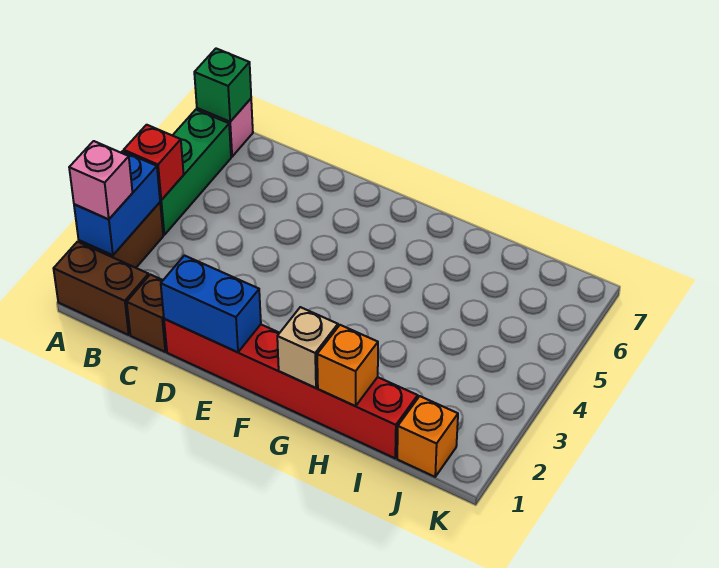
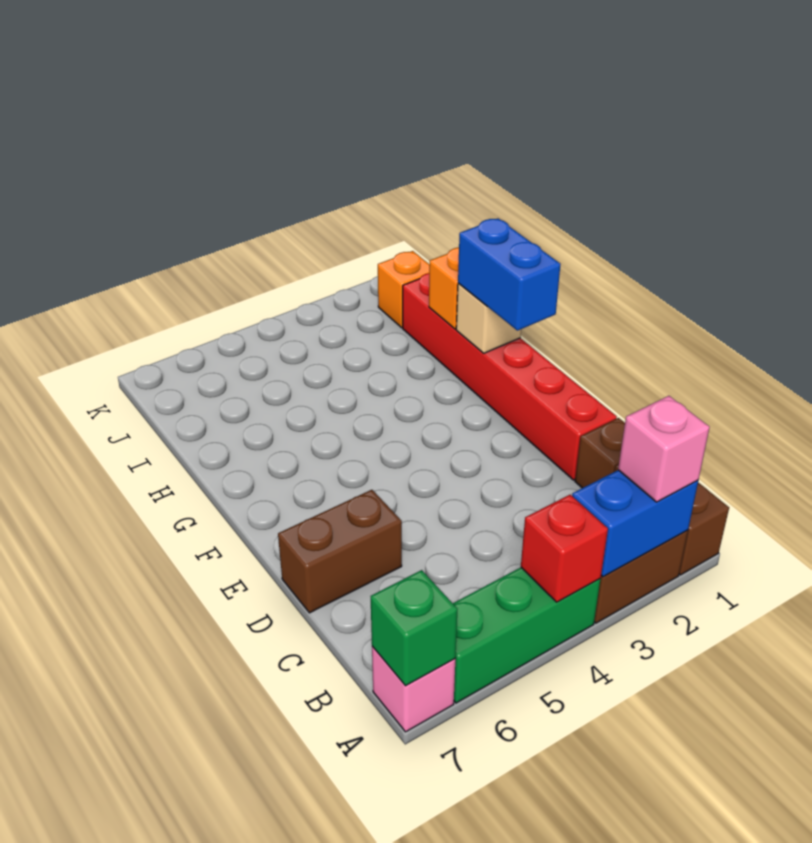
blue 1x2 brick [161,256,261,352] -> blue 1x2 brick moved to [458,219,560,331]
none -> brown 1x2 brick [278,490,402,613]

